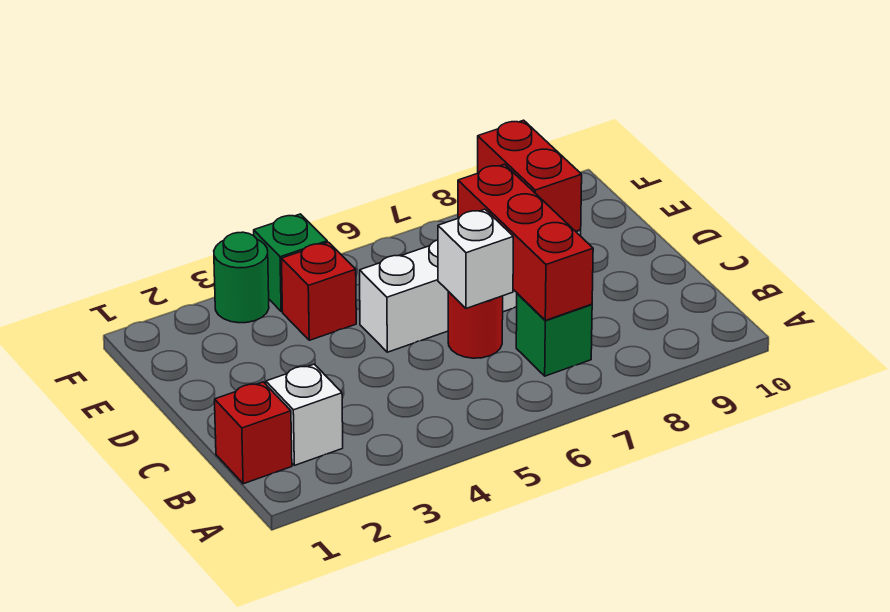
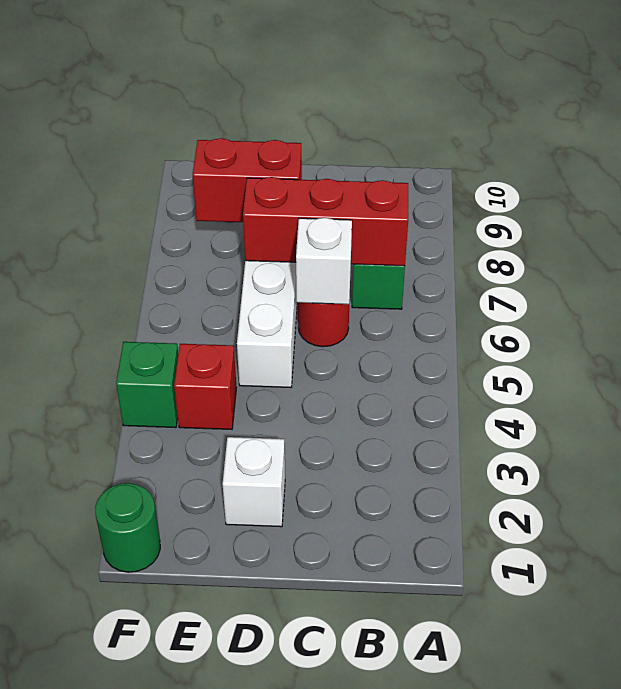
red 1x1 brick [215,382,292,484] -> none
white 1x1 brick [266,364,343,465] -> white 1x1 brick moved to [223,437,285,527]
green 1x1 round brick [214,232,269,323] -> green 1x1 round brick moved to [95,483,160,572]

